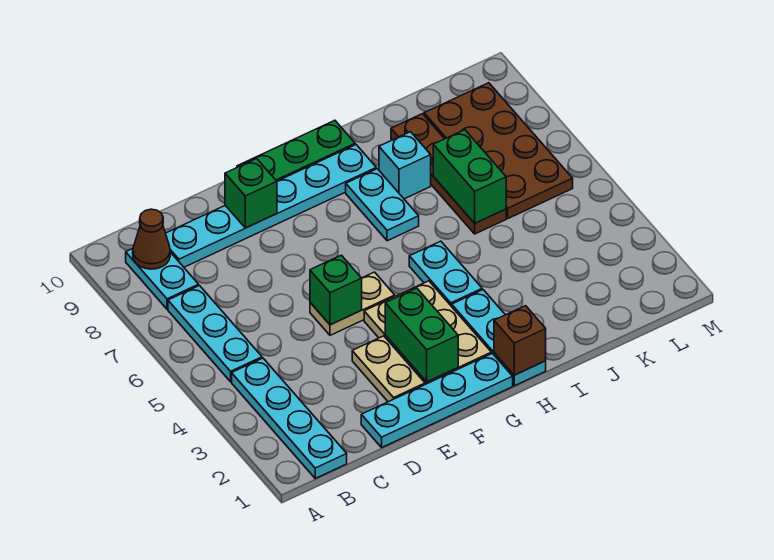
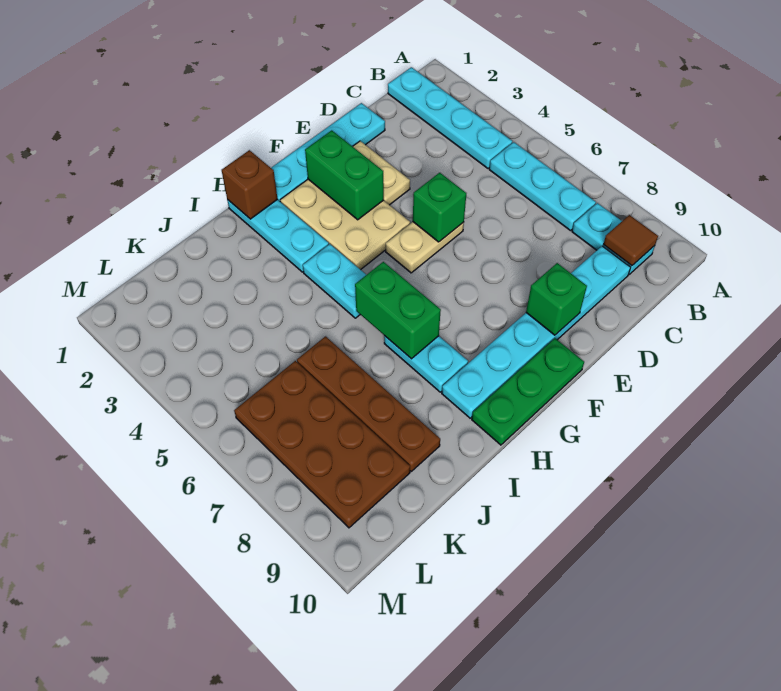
brown 1x1 cone [133,209,170,269] -> brown 1x1 tile [603,215,658,266]
cyan 1x1 brick [379,132,431,199] -> none
green 1x2 brick [433,130,506,223] -> green 1x2 brick moved to [355,262,441,359]

